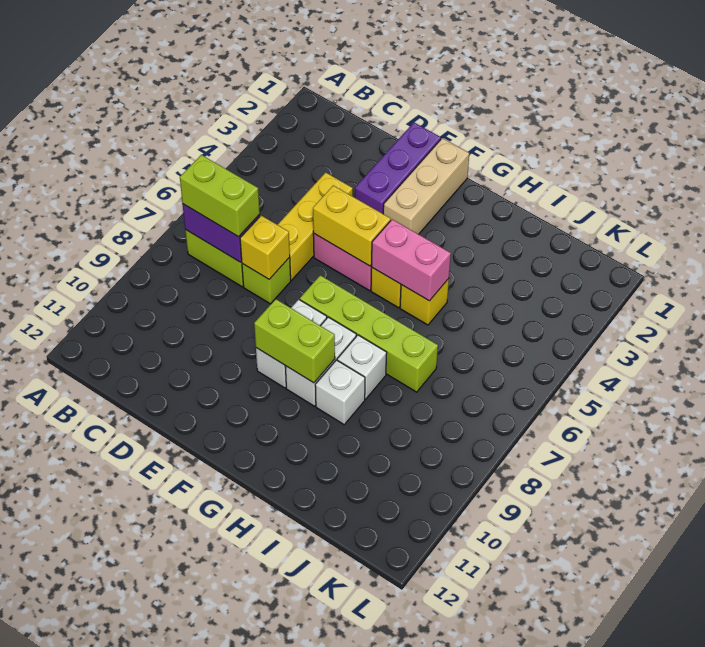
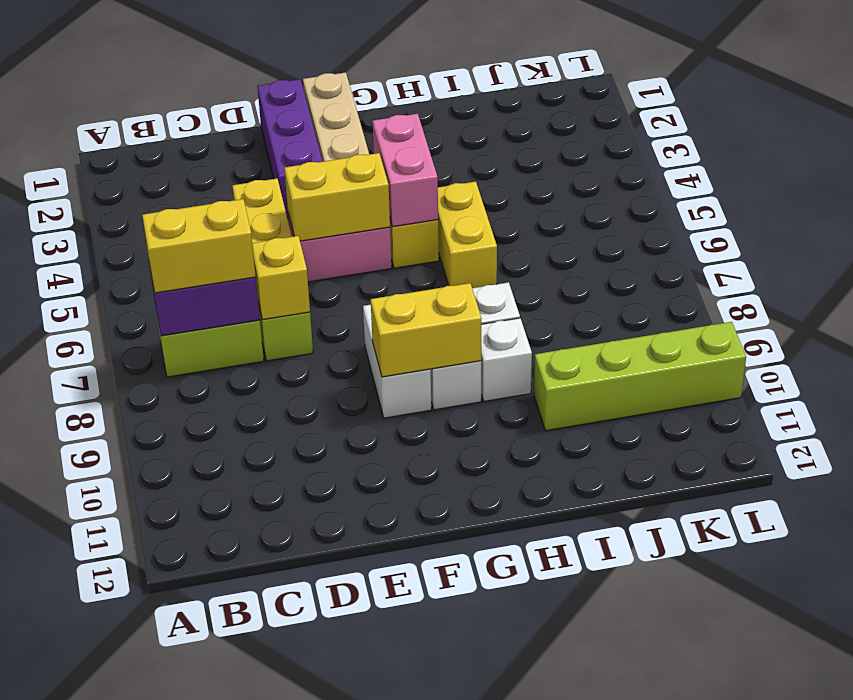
lime 1x2 brick [180,155,260,237] -> yellow 1x2 brick [142,199,256,293]
lime 1x4 brick [300,275,438,392] -> lime 1x4 brick moved to [534,322,746,431]
lime 1x2 brick [254,299,335,383] -> yellow 1x2 brick [371,283,482,377]
pink 1x2 brick [372,219,451,301] -> pink 1x2 brick turned to [373,114,438,227]
yellow 1x1 brick [400,279,449,325] -> yellow 1x2 brick [438,182,497,288]

